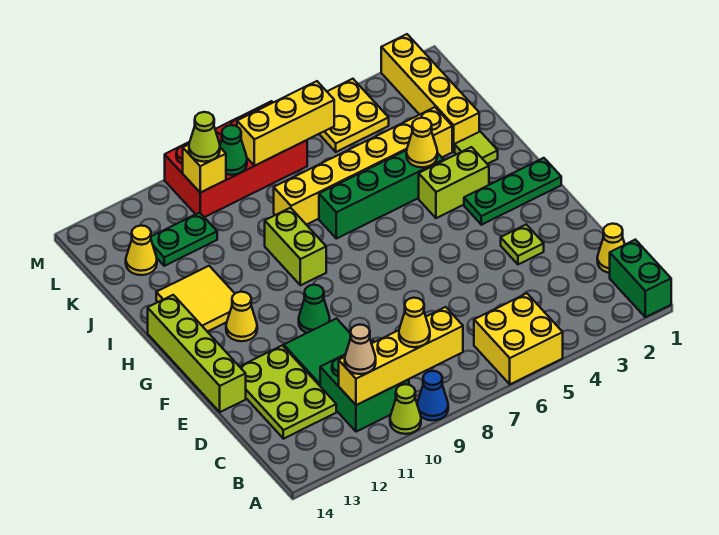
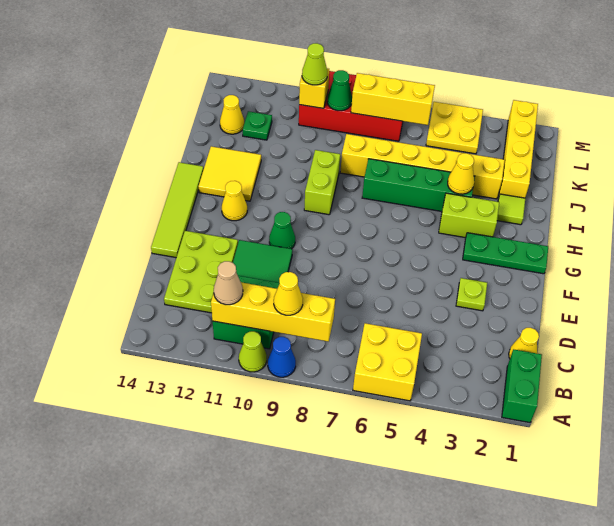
lime 1x4 brick [148,295,246,412] -> lime 1x4 tile [151,162,204,258]
green 1x2 plate [151,213,217,266] -> green 1x1 plate [243,111,272,140]

